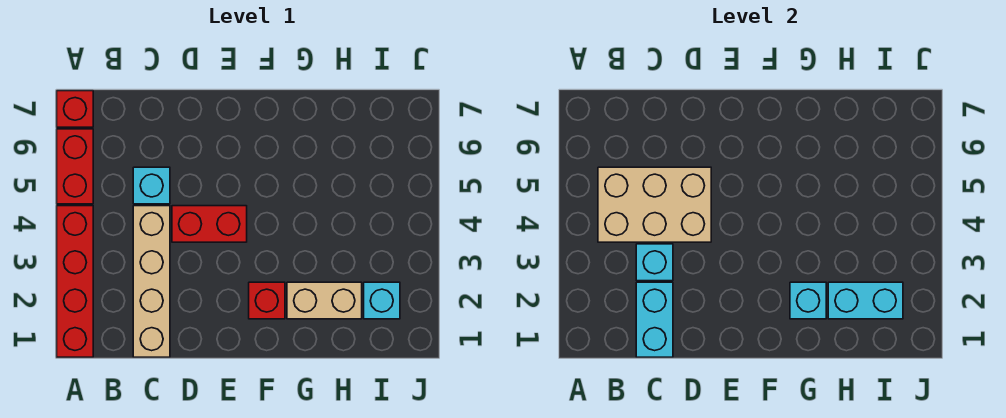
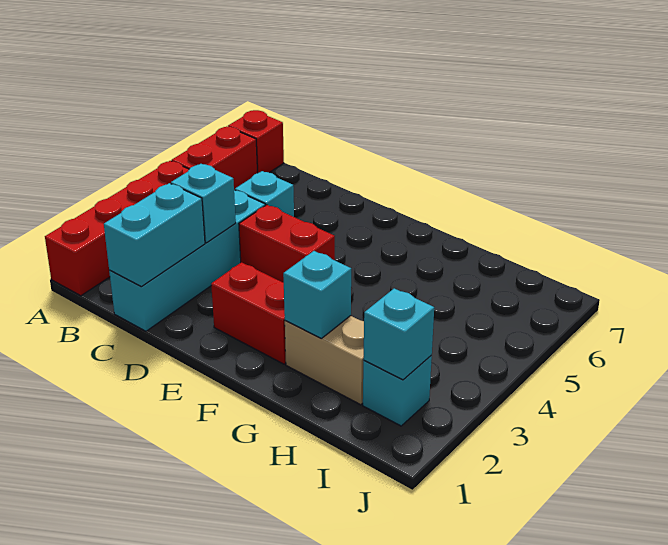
tan 2x3 brick [598,167,711,242] -> none
tan 1x4 brick [133,206,170,357] -> cyan 1x4 brick [109,190,265,331]
red 1x1 brick [249,282,285,319] -> red 1x2 brick [211,262,286,364]
cyan 1x2 brick [828,282,903,319] -> cyan 1x1 brick [363,288,434,380]

